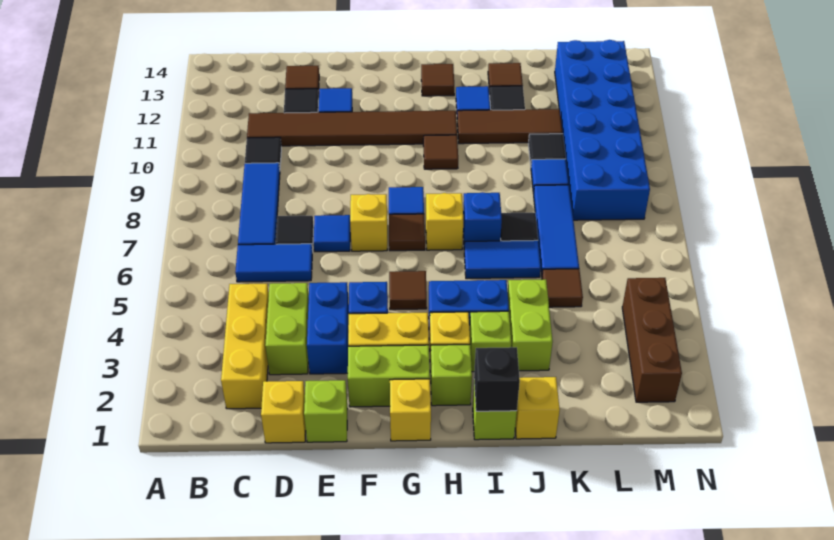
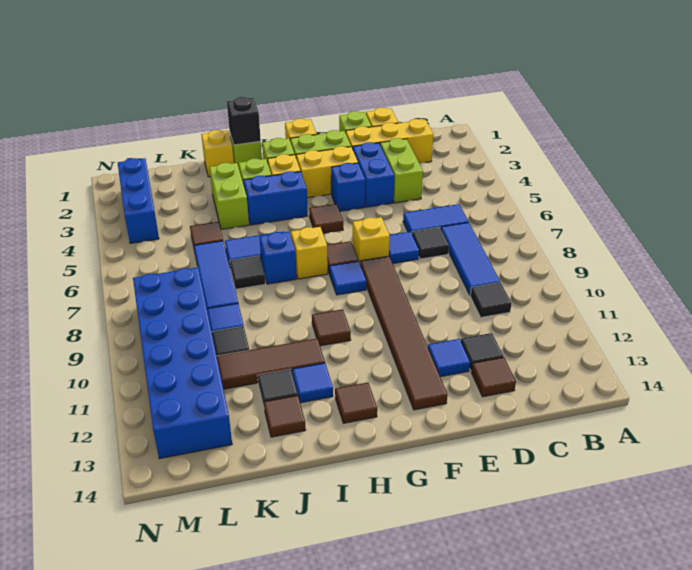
yellow 1x3 brick [221,284,269,409] -> yellow 1x3 brick turned to [346,119,434,163]
brown 1x6 tile [247,111,457,146] -> brown 1x6 tile turned to [360,256,447,410]
brown 1x3 brick [622,278,682,402] -> blue 1x3 brick [118,158,159,243]

